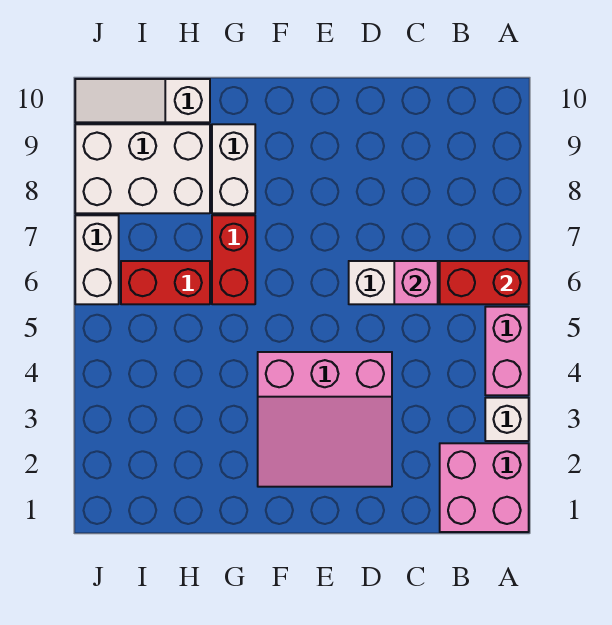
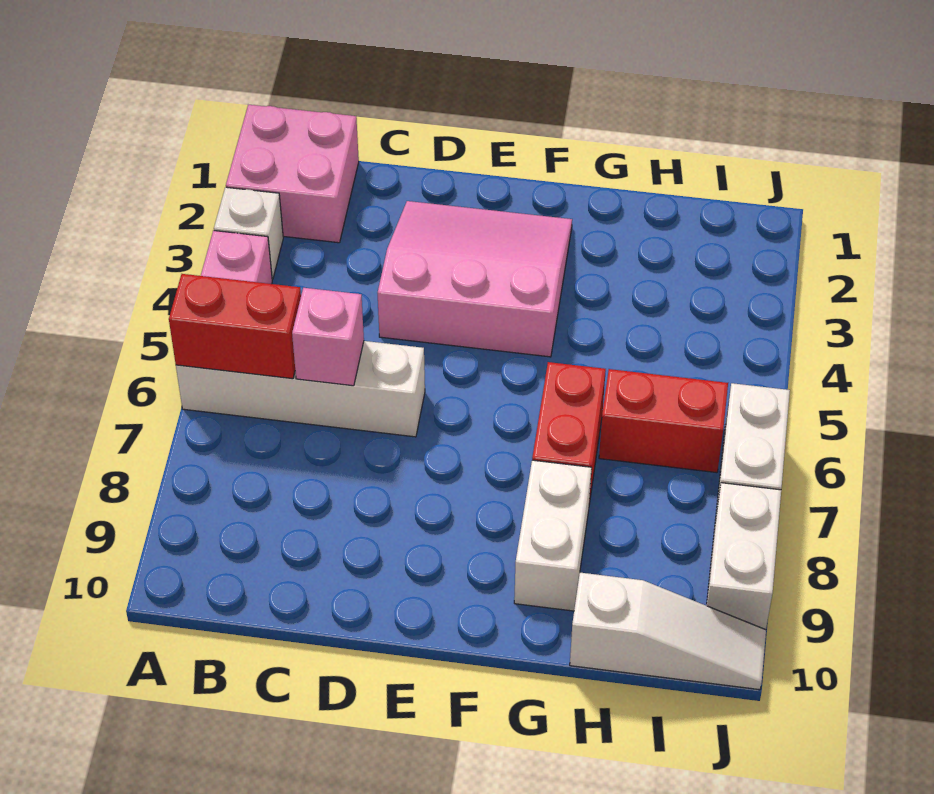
white 2x3 brick [75,124,210,213] -> white 1x2 brick [707,483,781,630]

